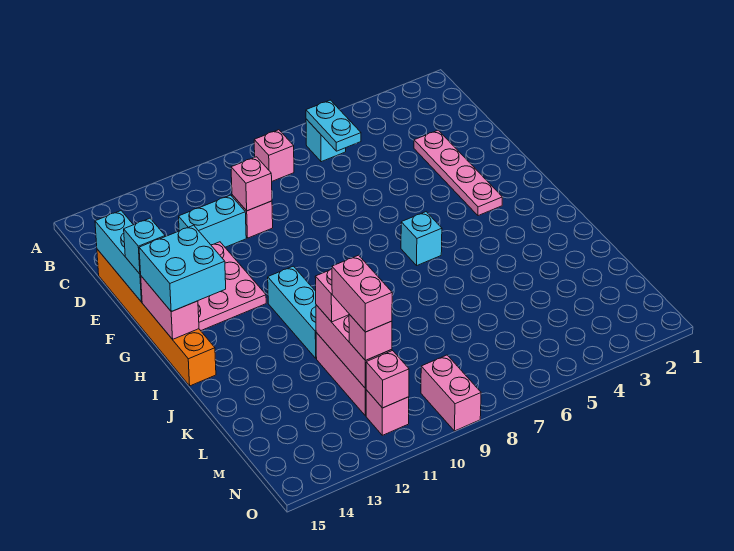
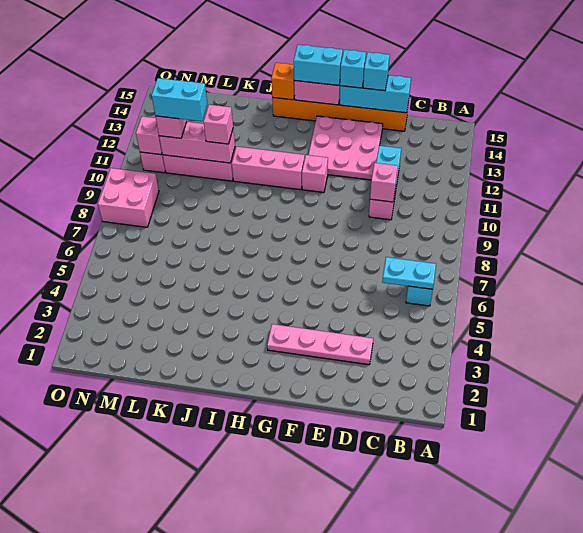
pink 1x1 brick [254,130,294,181] -> pink 1x1 brick moved to [302,155,328,192]
cyan 2x2 brick [139,225,226,312] -> cyan 1x2 brick [294,45,343,85]
cyan 1x1 brick [401,212,442,265] -> cyan 1x1 brick moved to [363,52,390,91]
cyan 1x3 brick [268,266,317,358] -> pink 1x3 brick [232,147,305,190]
none -> orange 1x1 brick [271,63,295,100]
pink 1x2 brick [332,255,392,332] -> cyan 1x2 brick [152,78,207,121]
pink 1x2 brick [421,355,481,431] -> pink 2x2 brick [98,168,159,227]

